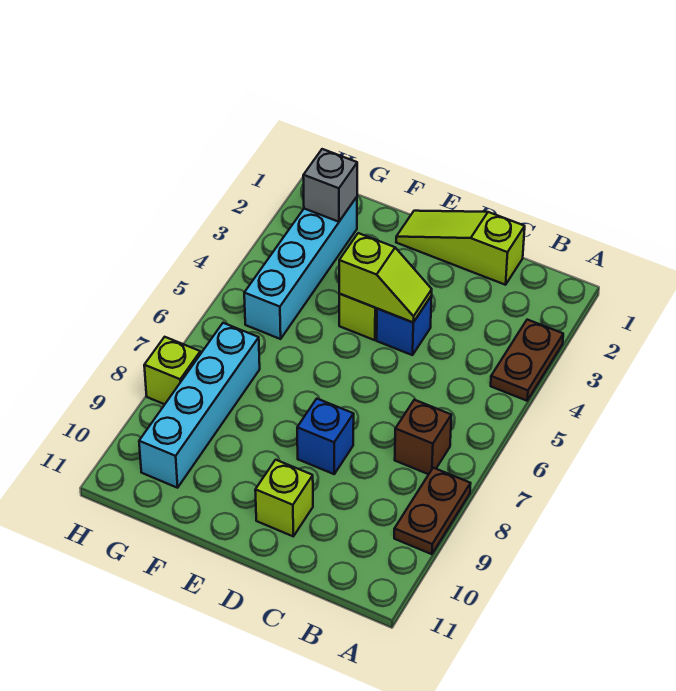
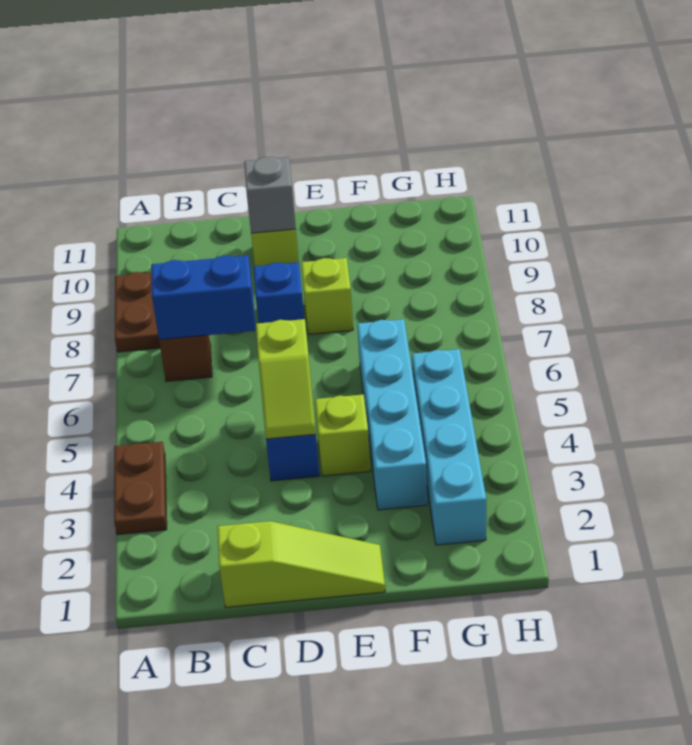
none -> blue 1x2 brick [151,255,256,340]
lime 1x2 slope [339,233,432,322] -> lime 1x2 slope turned to [256,319,316,439]
grey 1x1 brick [303,149,357,222] -> grey 1x1 brick moved to [244,157,296,233]
cyan 1x4 brick [139,323,260,488] -> cyan 1x4 brick moved to [357,319,427,510]
lime 1x1 brick [144,337,200,404] -> lime 1x1 brick moved to [301,258,353,334]

